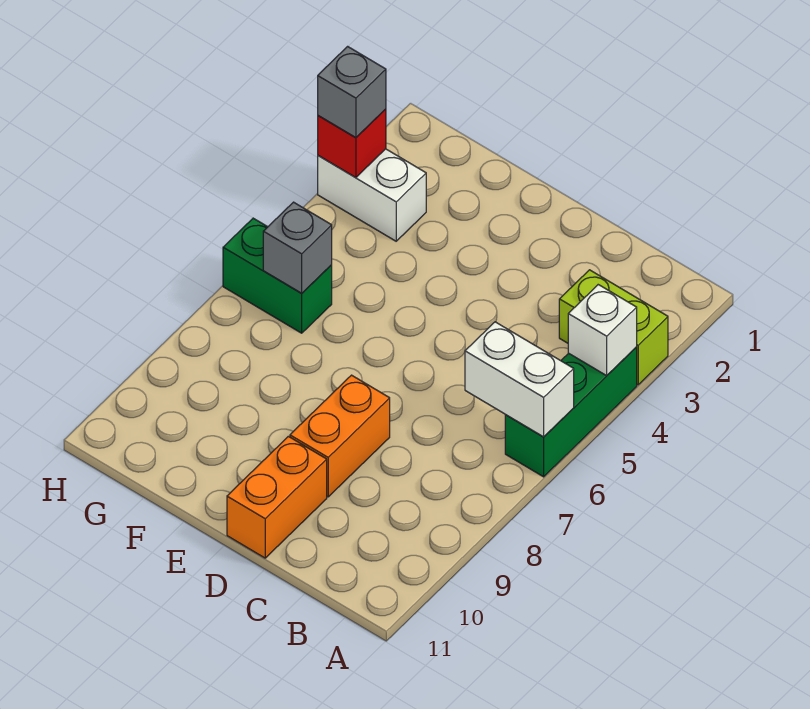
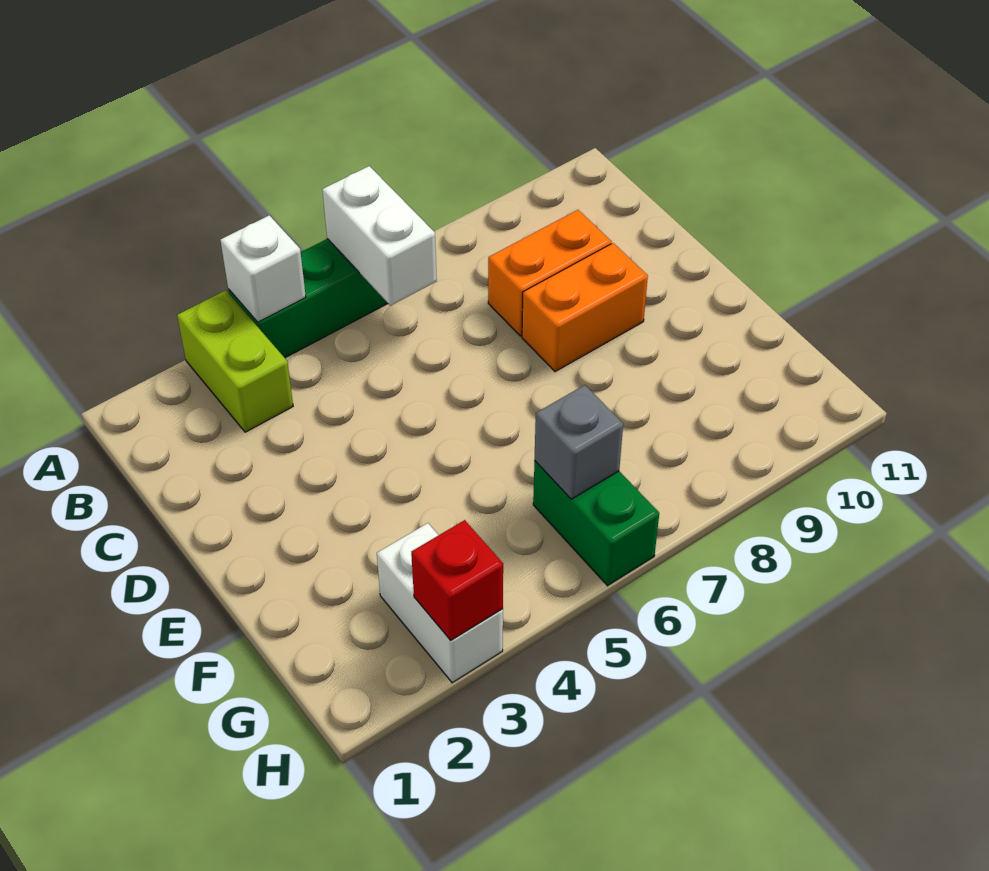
orange 1x2 brick [227,436,327,558] -> orange 1x2 brick moved to [488,210,612,336]
grey 1x1 brick [318,47,386,138] -> none

